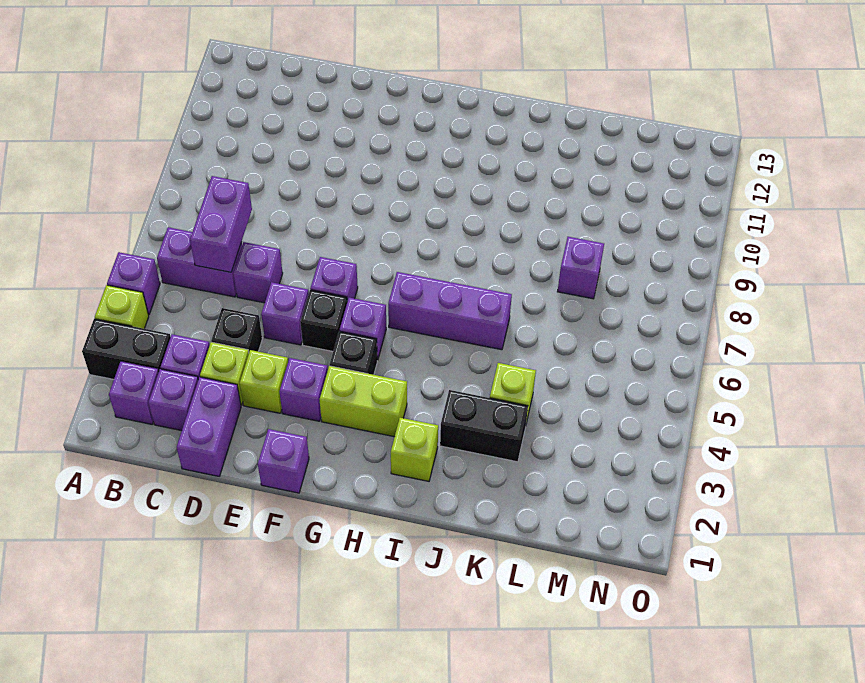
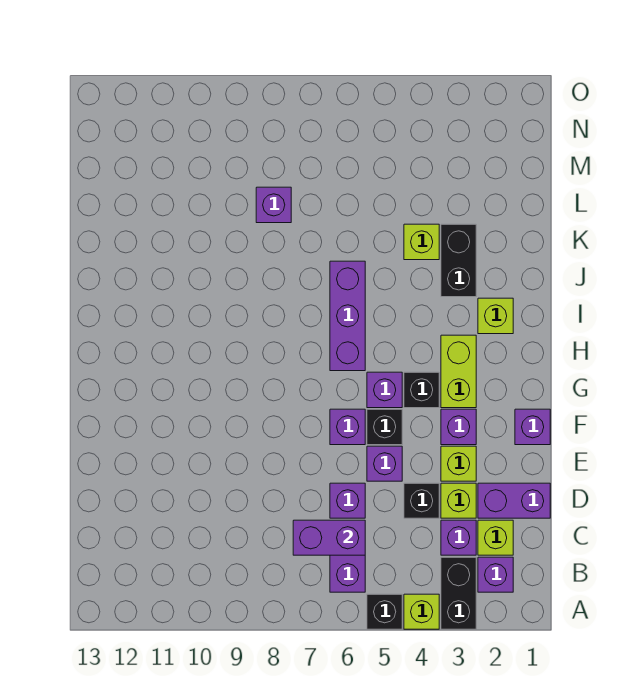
purple 1x1 brick [107,252,160,315] -> black 1x1 brick [367,594,402,629]
purple 1x1 brick [149,369,198,431] -> lime 1x1 brick [478,520,513,555]

